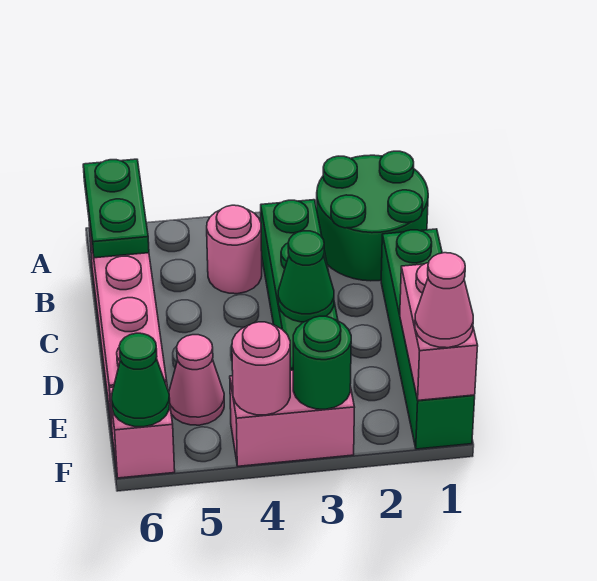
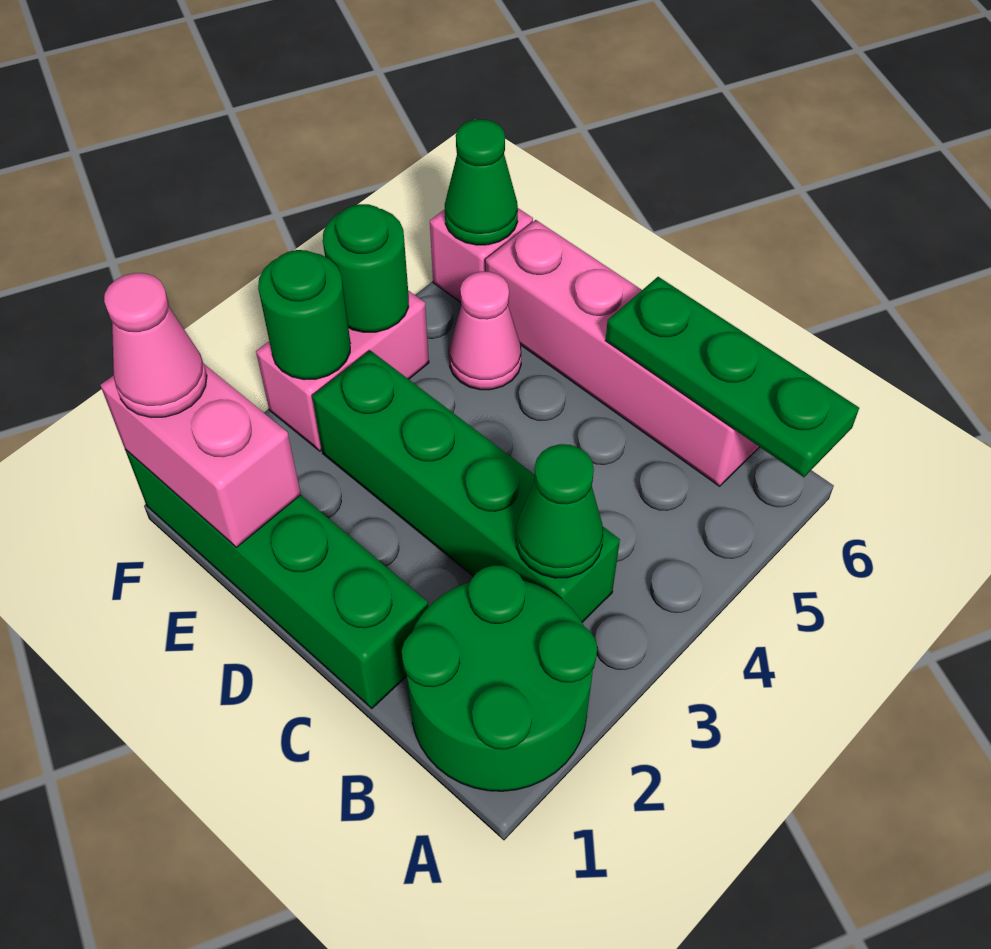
green 1x2 plate [83,159,149,258] -> green 1x3 plate [605,277,859,477]
pink 1x1 round brick [207,205,262,294] -> none
green 1x1 cone [278,231,334,322] -> green 1x1 cone moved to [516,444,603,578]
pink 1x1 round brick [232,322,290,415] -> green 1x1 round brick [323,204,409,332]

